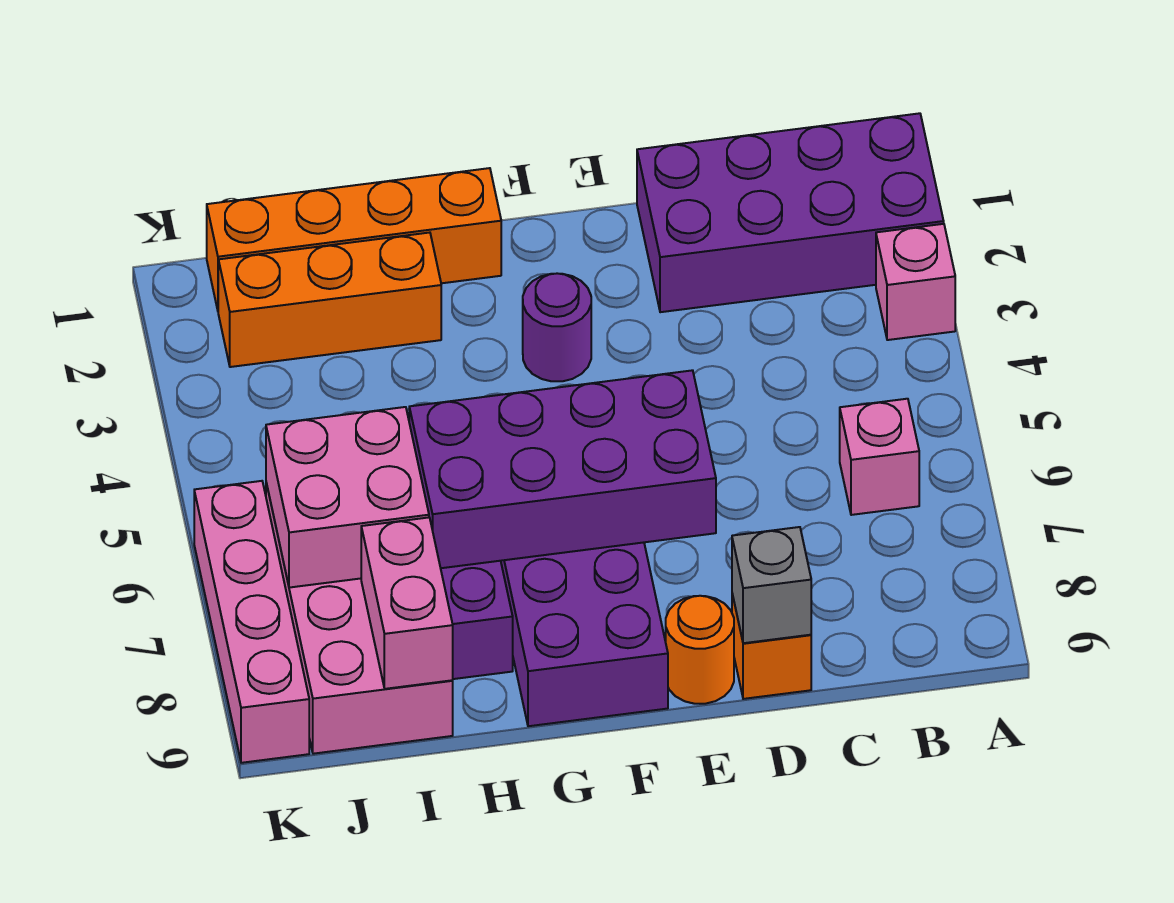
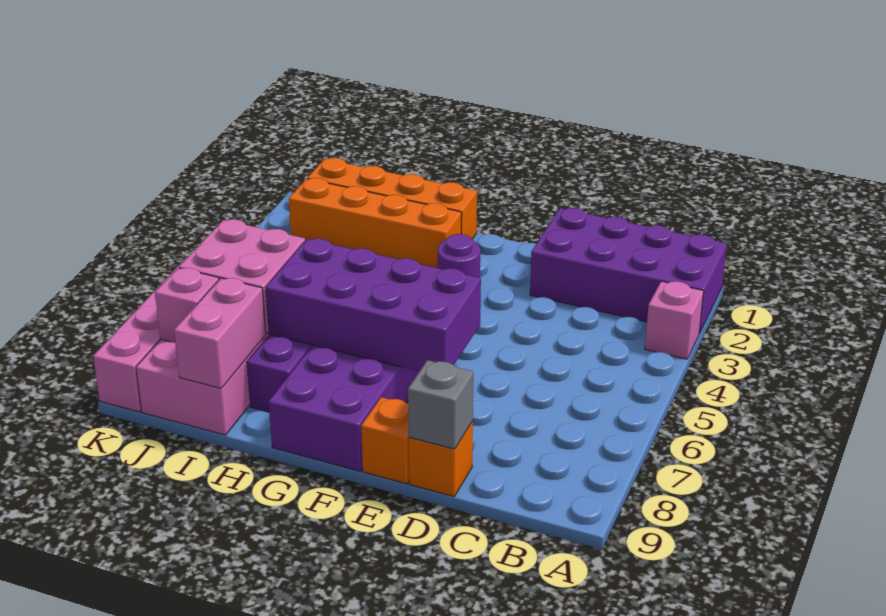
pink 1x1 brick [840,399,919,515] -> pink 1x1 brick moved to [155,268,219,343]
orange 1x1 round brick [666,596,734,704] -> orange 1x1 brick [361,397,409,484]
orange 1x3 brick [218,233,441,367] -> orange 1x4 brick [289,178,461,268]

